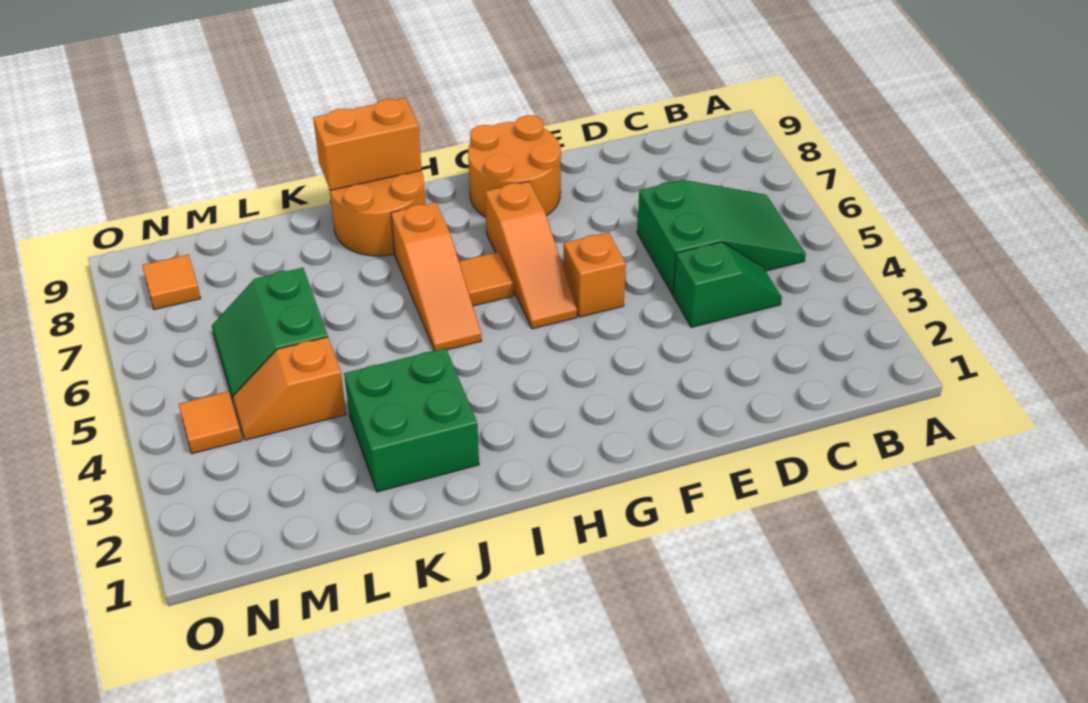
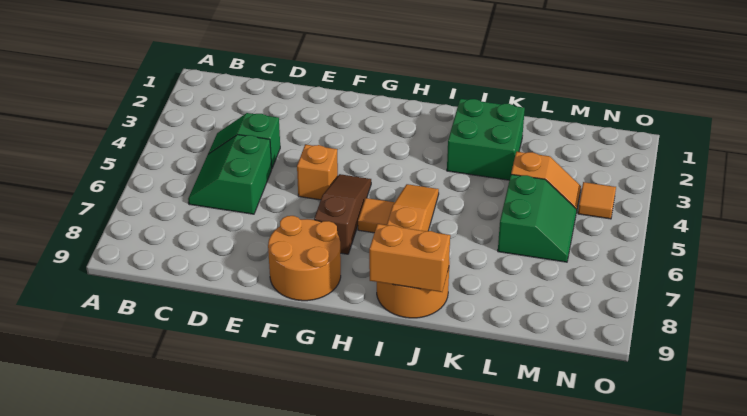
green 2x3 slope [637,180,806,294] -> green 2x2 slope [188,135,272,214]
orange 1x3 slope [485,181,577,329] -> brown 1x3 slope [314,174,371,254]
orange 1x1 tile [142,254,201,310] -> none

